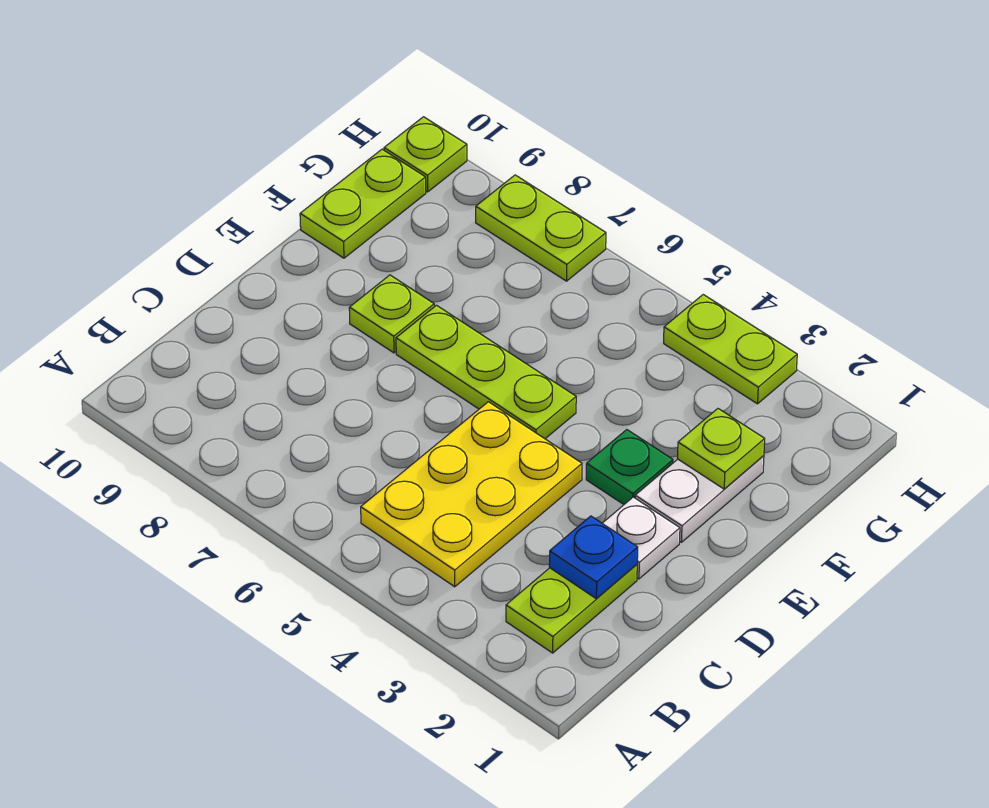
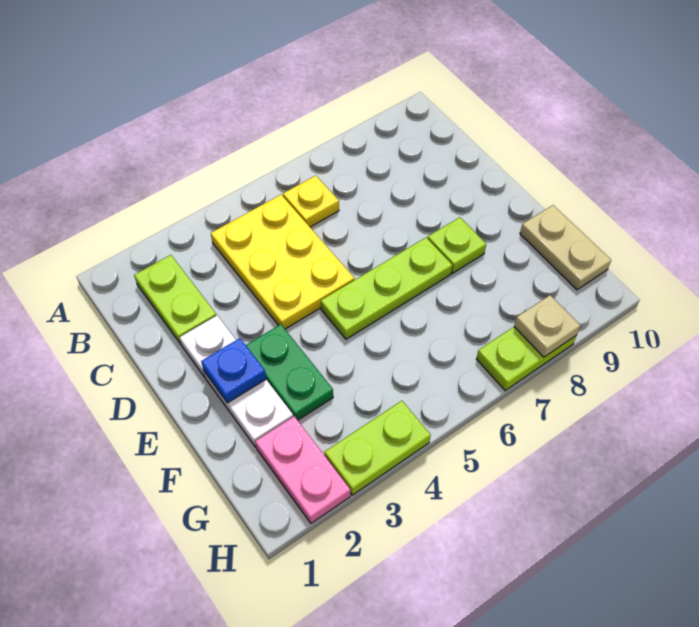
none -> yellow 1x1 plate [283,176,339,227]
blue 1x1 plate [549,516,638,598] -> blue 1x1 plate moved to [201,338,266,403]
green 1x1 plate [586,430,673,504] -> green 1x2 plate [246,324,333,420]
lime 1x1 plate [677,409,765,489] -> none
lime 1x2 plate [300,149,426,258] -> tan 1x2 plate [520,205,611,290]
none -> pink 1x2 plate [255,416,350,523]
none -> tan 1x1 plate [514,295,580,357]
lime 1x1 plate [384,117,467,192] -> none

